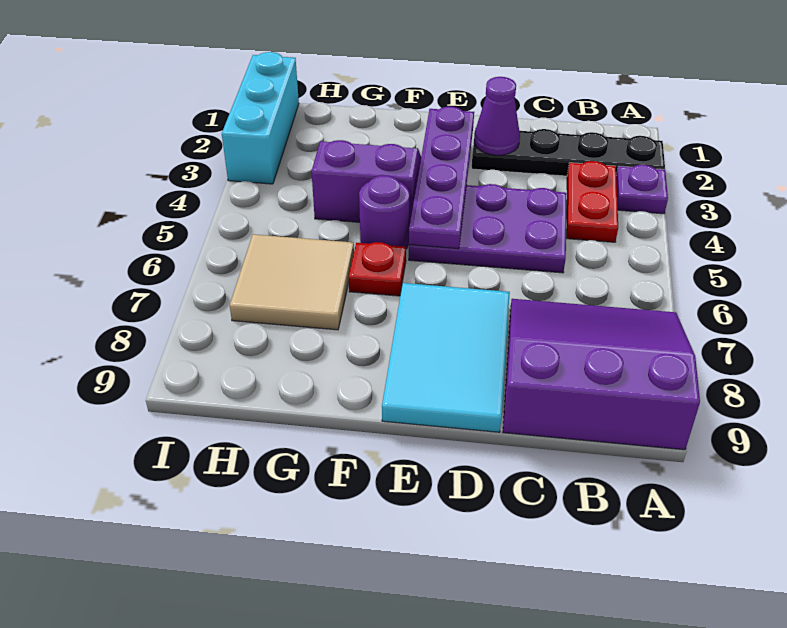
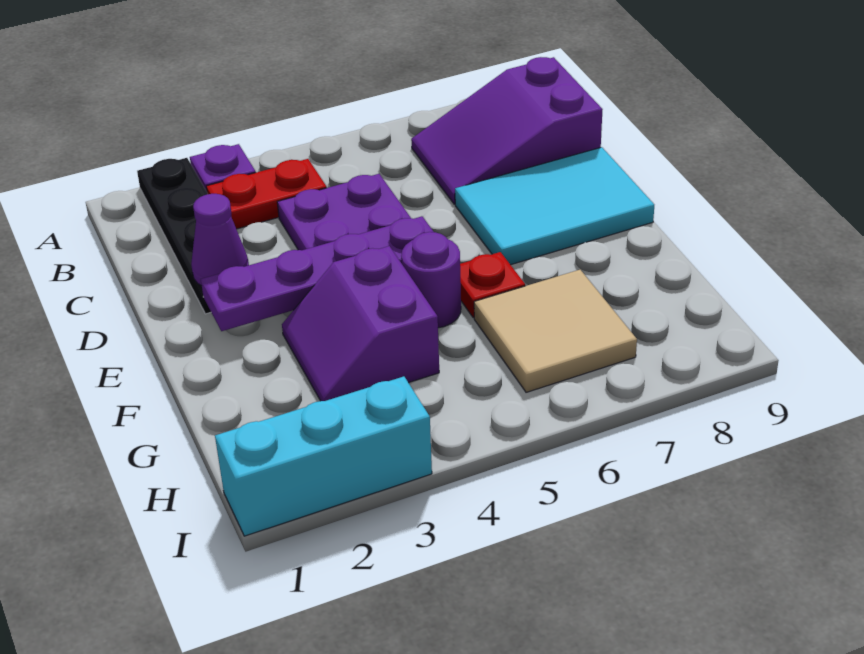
purple 3x3 slope [503,299,700,450] -> purple 2x3 slope [411,57,603,204]

